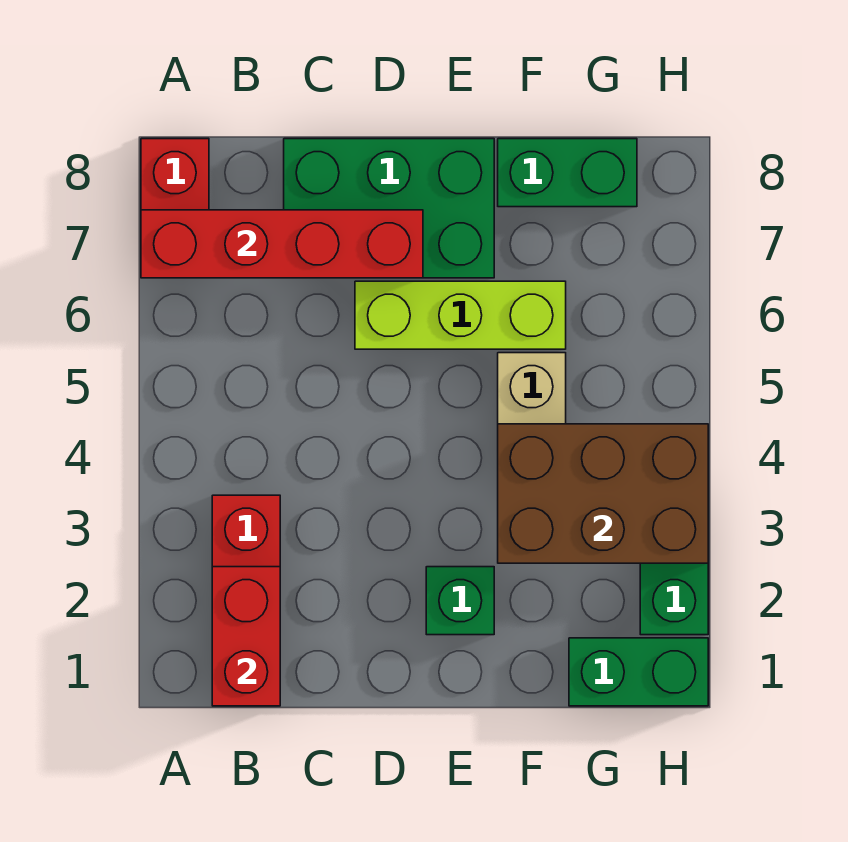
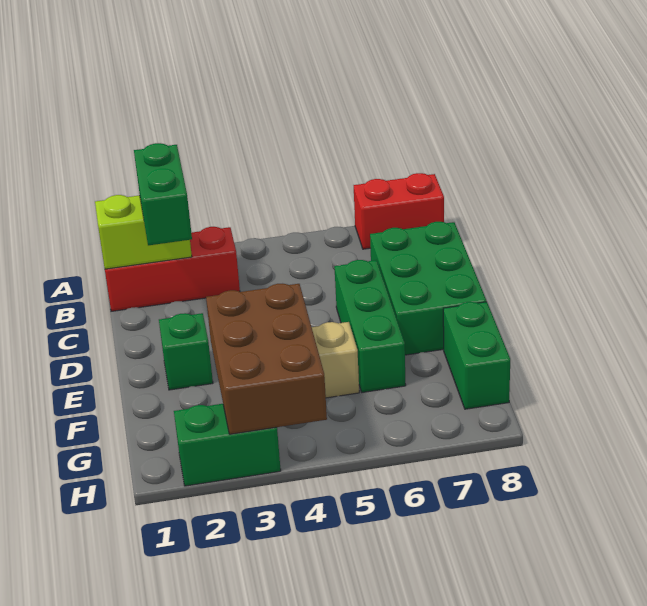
red 1x4 brick [141,210,423,278] -> none
red 1x2 brick [212,567,280,706] -> lime 1x2 brick [95,195,192,269]
lime 1x3 brick [355,281,566,349] -> green 1x3 brick [334,260,406,392]
green 1x2 brick [569,638,708,706] -> green 1x2 brick moved to [134,143,192,245]

